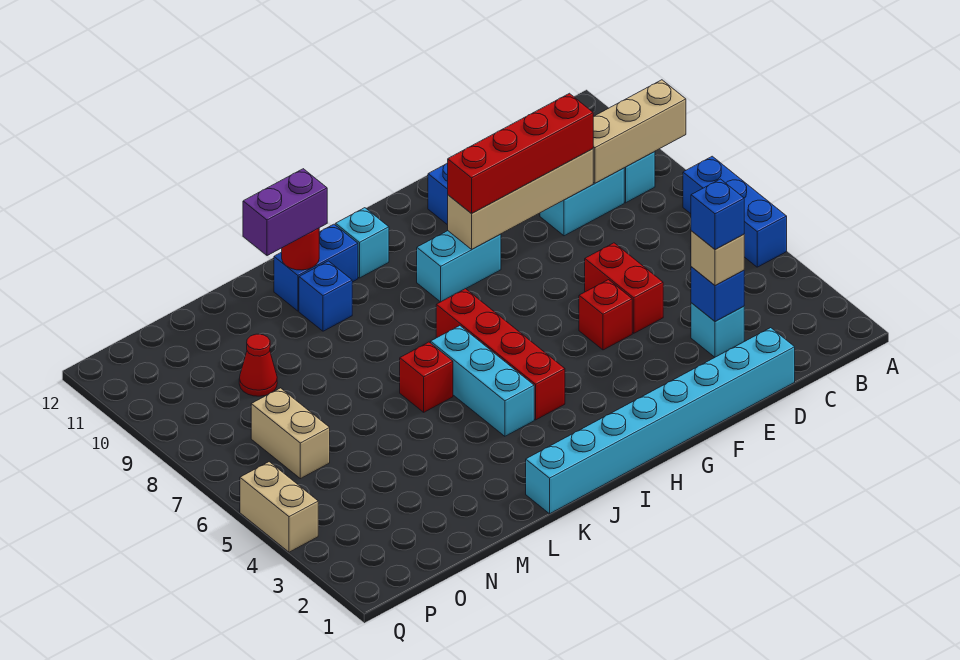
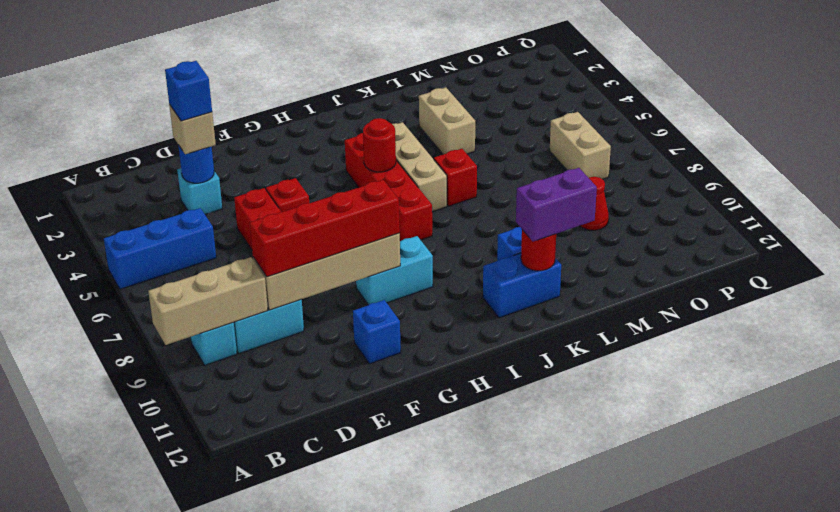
blue 1x3 brick [683,156,787,267] -> blue 1x3 brick turned to [104,208,216,289]
cyan 1x8 brick [526,328,795,514] -> none
blue 1x1 brick [691,267,744,322] -> blue 1x1 round brick [178,145,214,183]
none -> red 1x1 round brick [363,118,396,172]
cyan 1x1 brick [336,208,389,278] -> none
cyan 1x3 brick [431,326,534,436] -> tan 1x3 brick [392,122,447,212]
tan 1x2 brick [240,462,318,552] -> tan 1x2 brick moved to [419,87,475,154]

